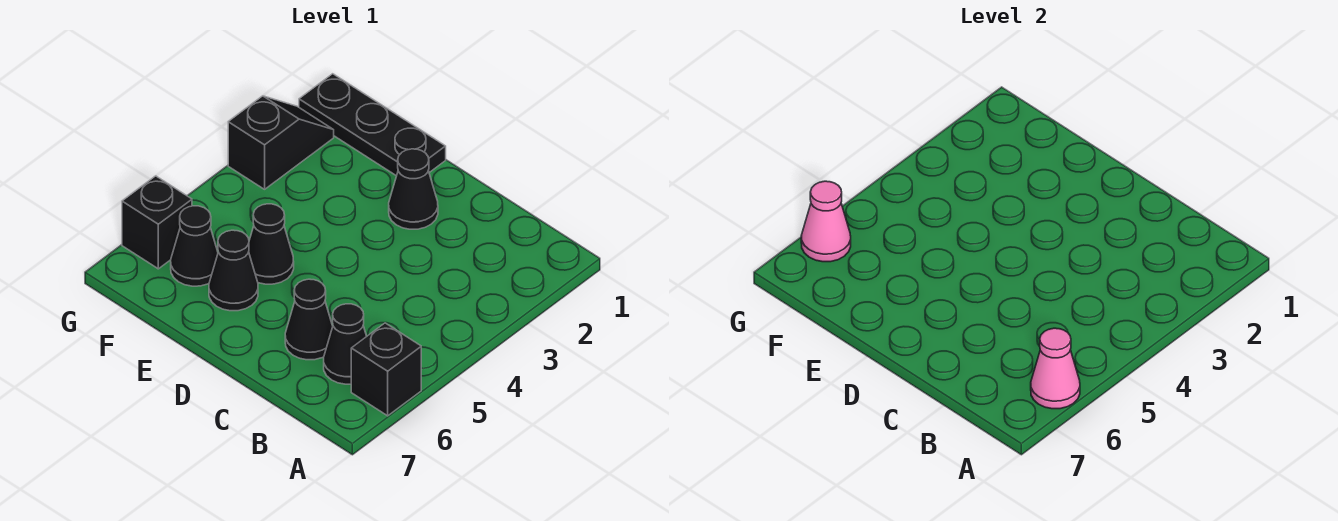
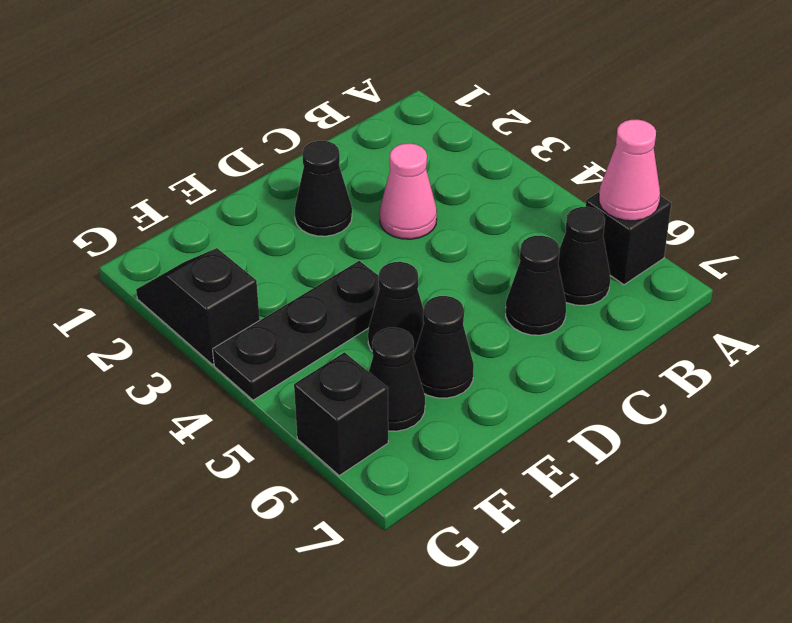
black 1x3 plate [299,74,446,176] -> black 1x3 plate moved to [213,261,379,400]
pink 1x1 cone [801,181,851,262] -> pink 1x1 cone moved to [380,143,437,239]

